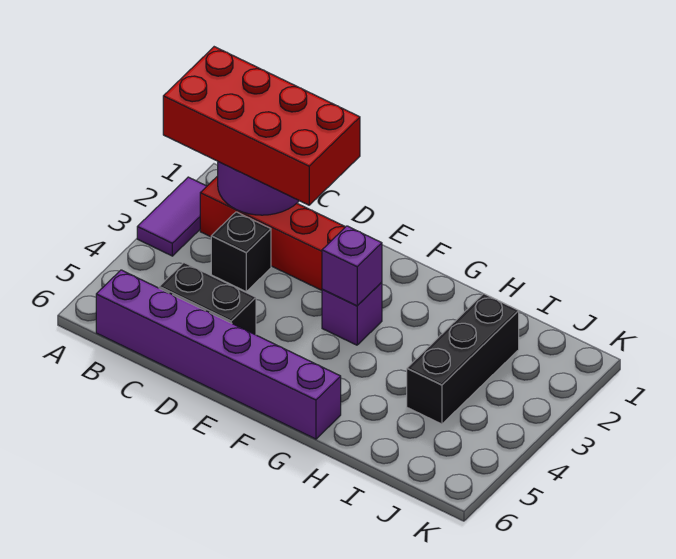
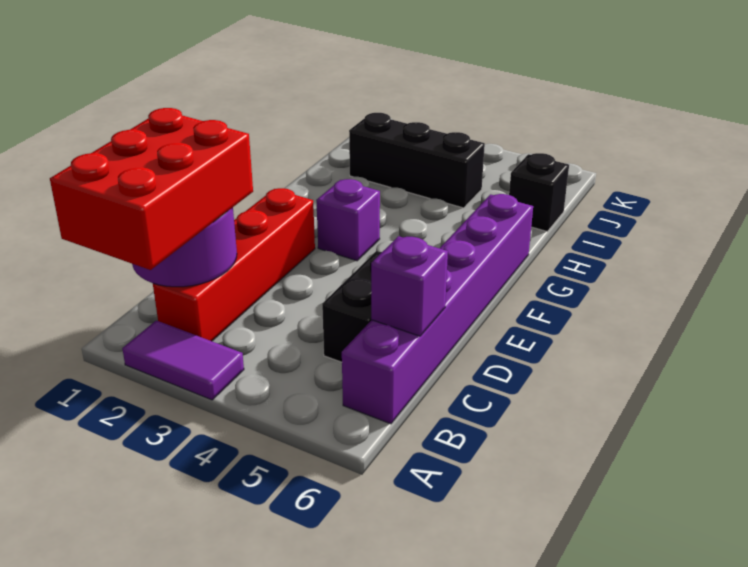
red 2x4 brick [163,47,360,205] -> red 2x3 brick [50,108,253,270]
black 1x1 brick [211,212,271,292] -> black 1x1 brick moved to [509,153,569,232]
purple 1x1 brick [322,226,382,306] -> purple 1x1 brick moved to [371,236,448,336]

